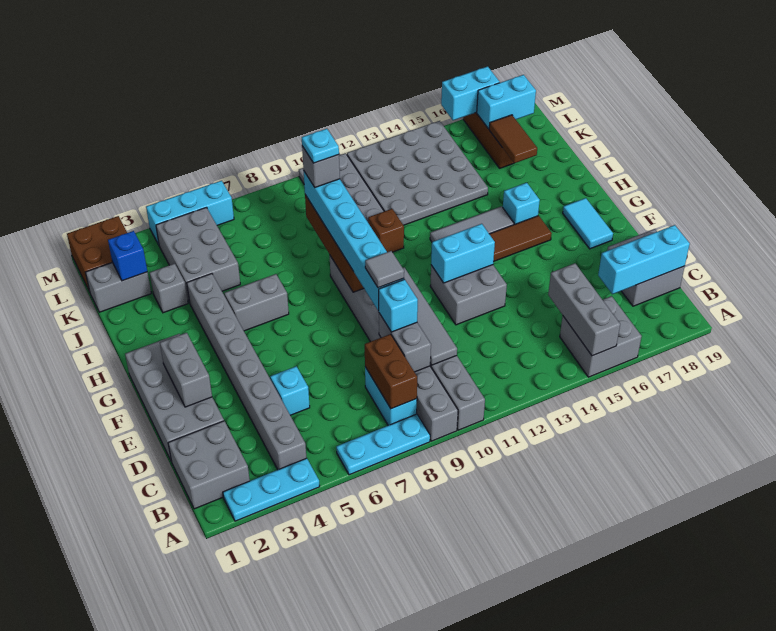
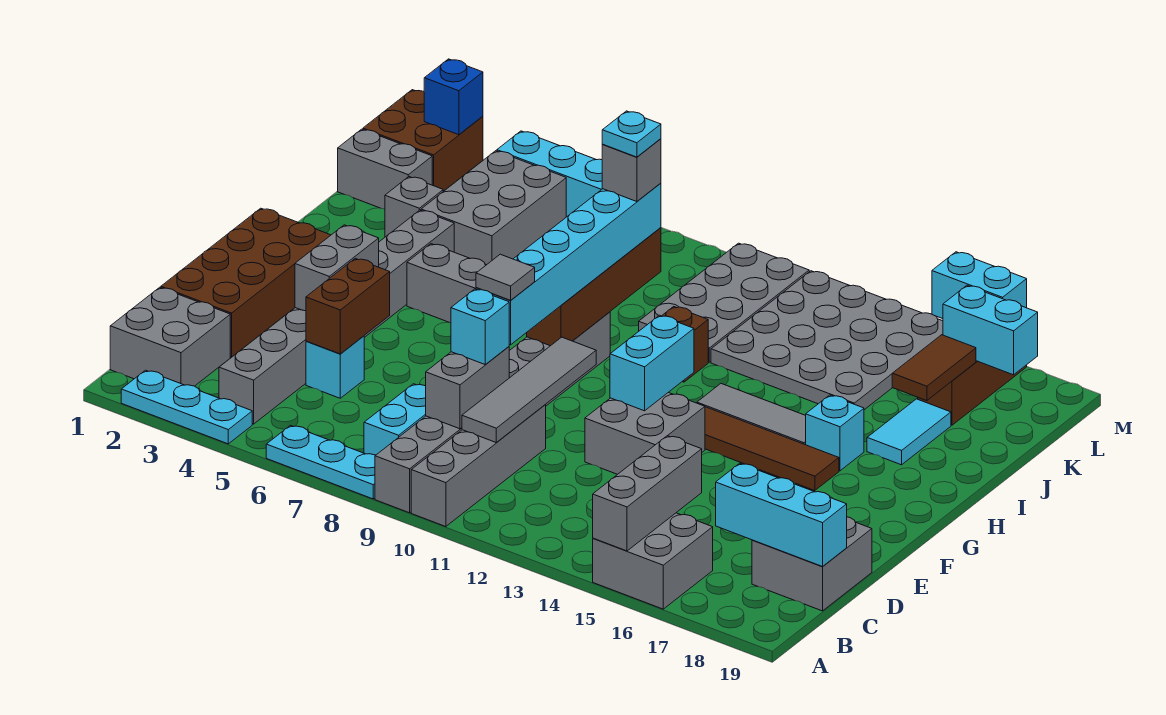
brown 1x2 brick [365,334,417,409] -> brown 1x2 brick moved to [306,259,390,354]
grey 2x4 brick [125,334,224,462] -> brown 2x4 brick [161,208,331,357]
grey 1x2 brick [160,333,212,407] -> grey 1x2 brick moved to [295,225,379,311]
cyan 1x2 brick [431,224,495,283] -> cyan 1x2 brick turned to [610,315,694,411]
cyan 1x2 tile [563,198,613,249] -> cyan 1x2 tile moved to [867,399,951,465]
blue 1x1 brick [108,231,147,281] -> blue 1x1 brick moved to [424,59,483,135]

